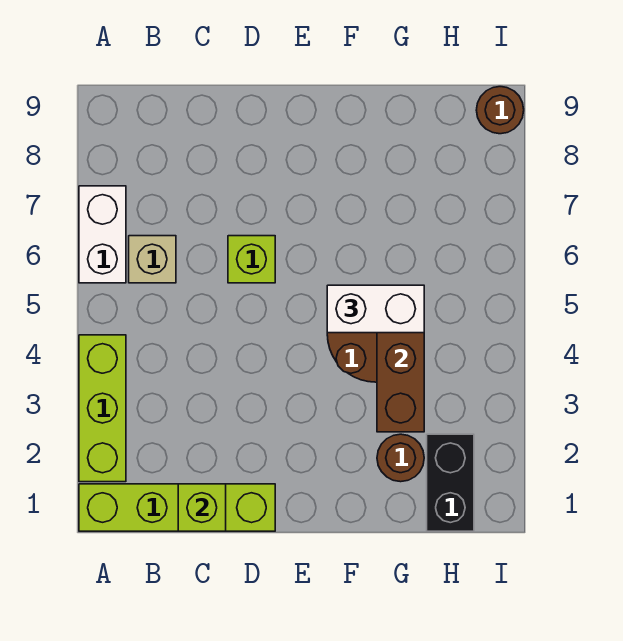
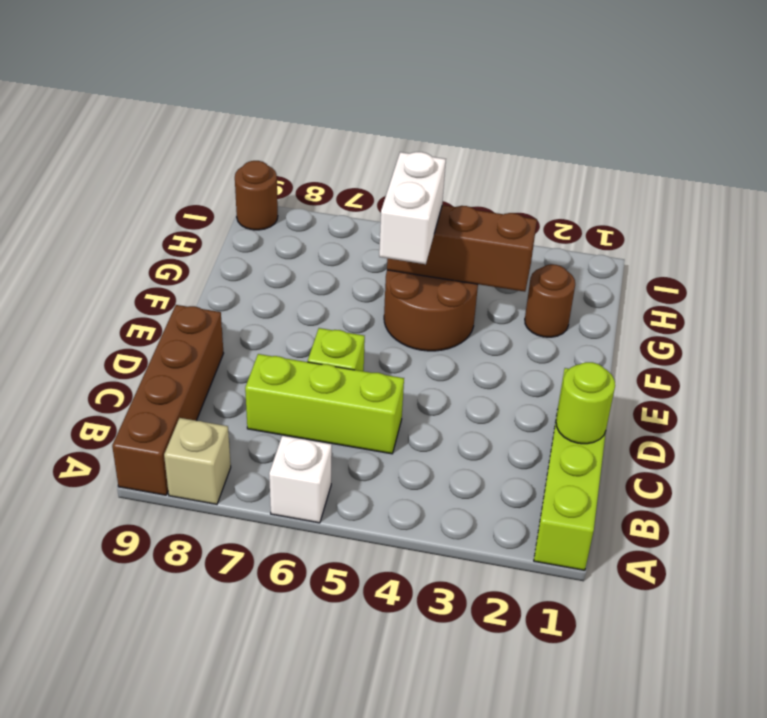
lime 1x3 brick [79,335,126,482] -> lime 1x3 brick moved to [245,354,404,454]
white 1x2 brick [79,186,126,283] -> white 1x1 brick [269,436,332,523]
none -> brown 1x4 brick [112,305,224,495]
tan 1x1 brick [129,236,176,283] -> tan 1x1 brick moved to [164,418,231,504]
lime 1x1 brick [178,484,226,531] -> lime 1x1 round brick [556,362,615,444]
black 1x2 brick [427,434,474,531] -> none

